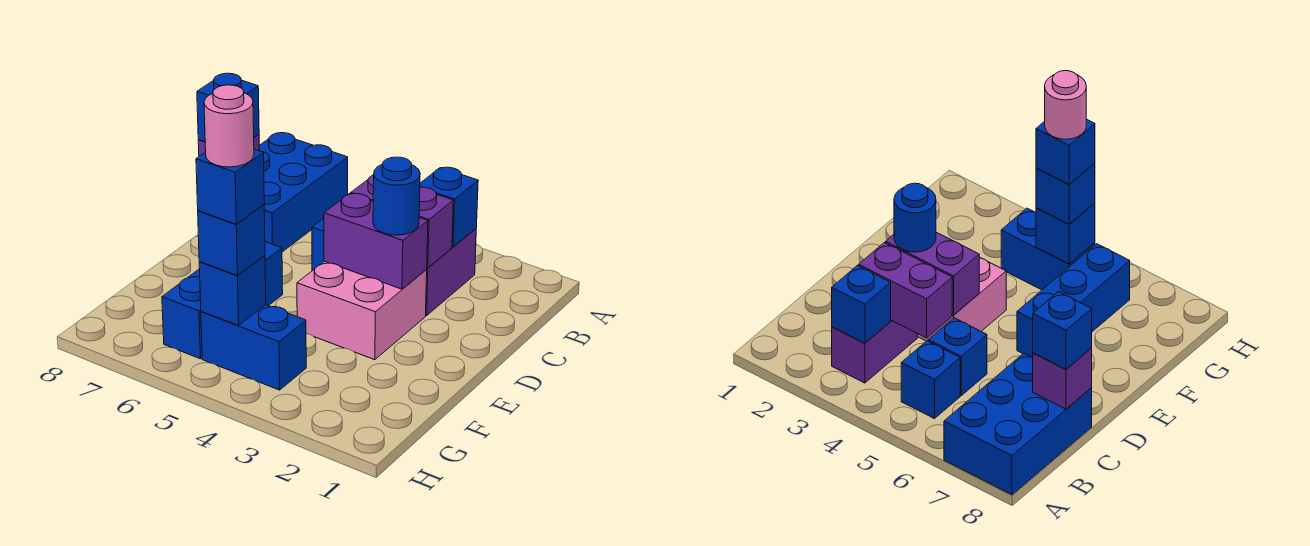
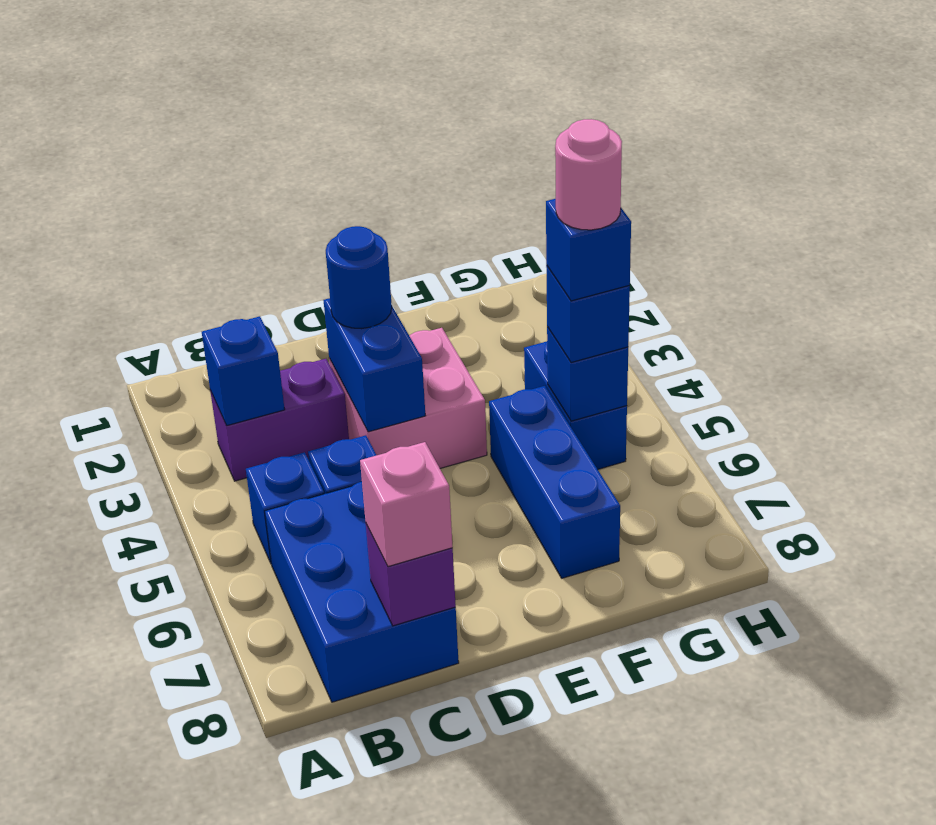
blue 2x3 brick [259,133,348,252] -> blue 2x3 brick turned to [265,482,459,702]
purple 1x2 brick [351,175,453,268] -> none
blue 1x1 brick [197,73,259,142] -> pink 1x1 brick [360,442,453,567]
purple 1x2 brick [324,194,428,289] -> blue 1x2 brick [324,298,425,432]
blue 1x3 brick [162,242,283,359] -> blue 1x3 brick turned to [489,386,620,578]

